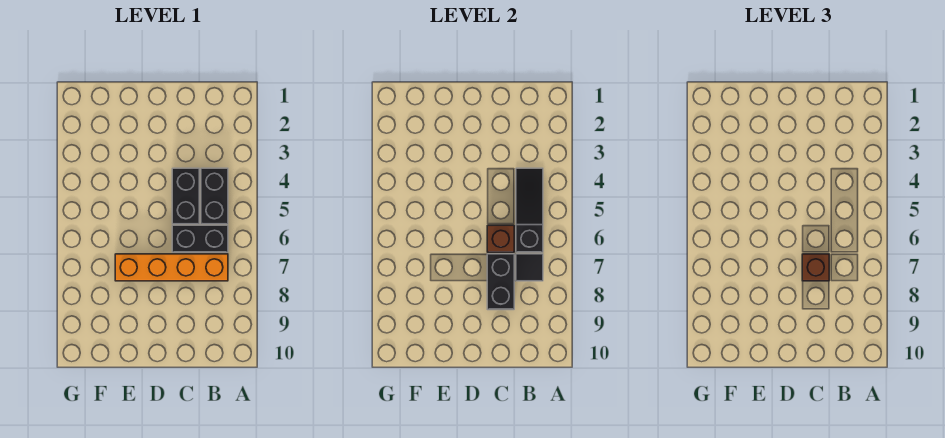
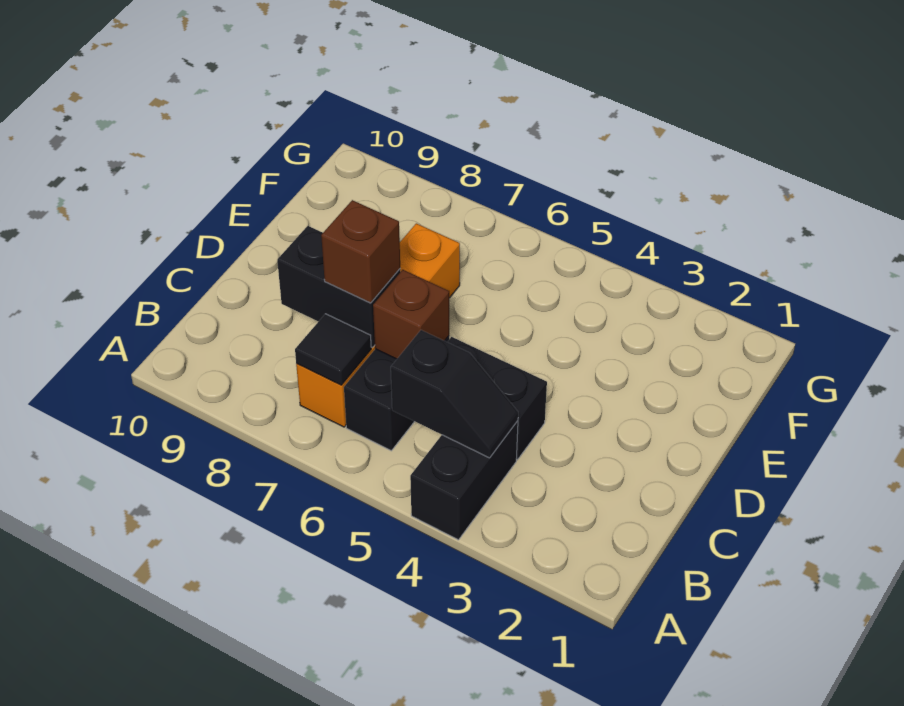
black 1x2 brick [201,168,228,224] -> black 1x2 brick turned to [410,421,518,540]
black 1x3 slope [516,168,543,252] -> black 1x2 slope [391,330,518,458]

